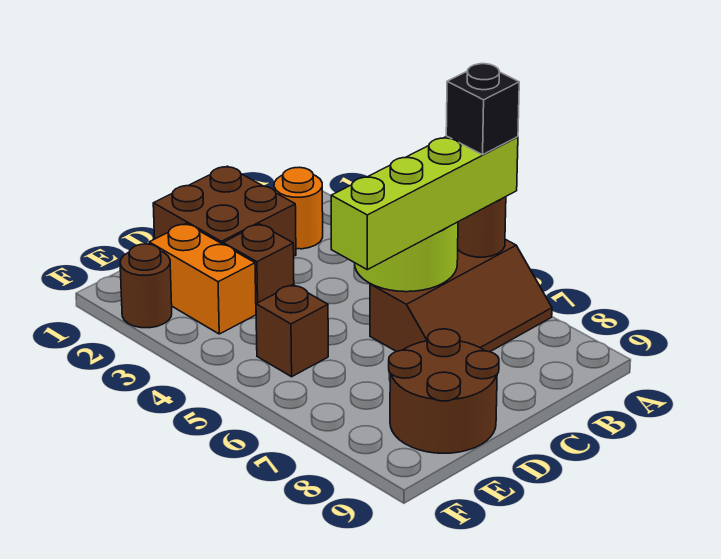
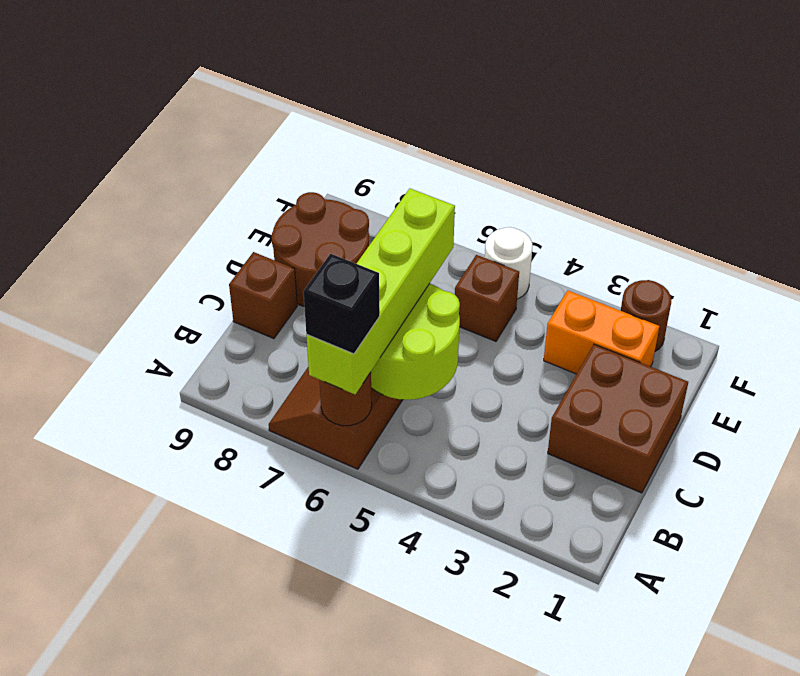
orange 1x1 round brick [274,167,323,249] -> none
brown 1x1 brick [223,224,294,304] -> brown 1x1 brick moved to [229,252,297,339]
none -> white 1x1 round brick [485,227,532,299]

